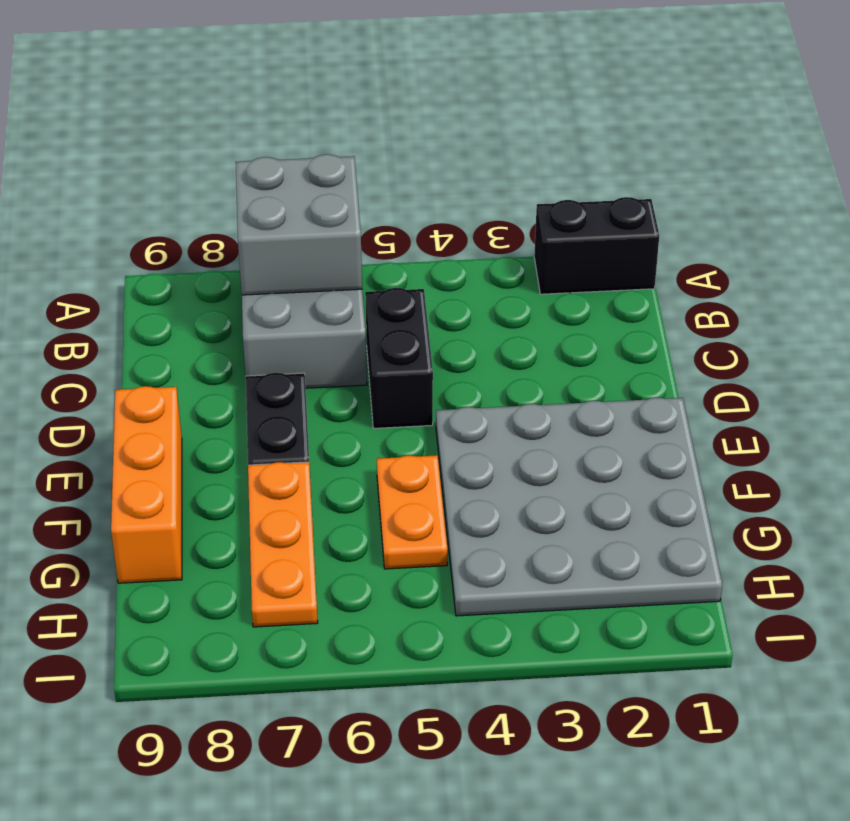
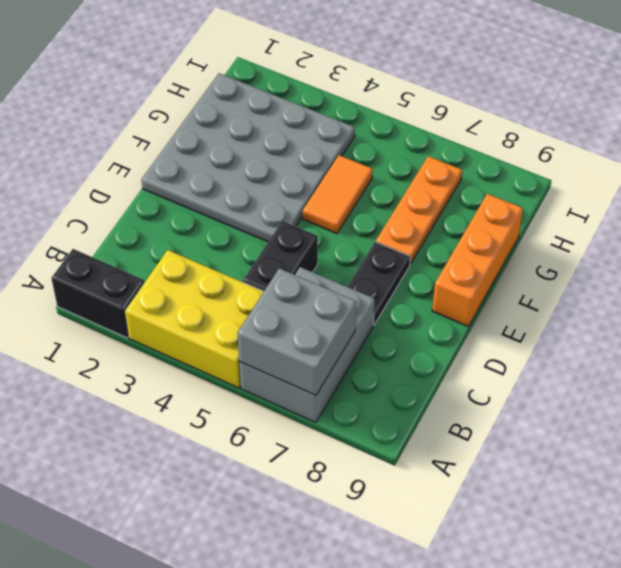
none -> yellow 2x3 brick [125,250,264,388]
orange 1x2 plate [377,455,448,569] -> orange 1x2 tile [303,155,373,234]

